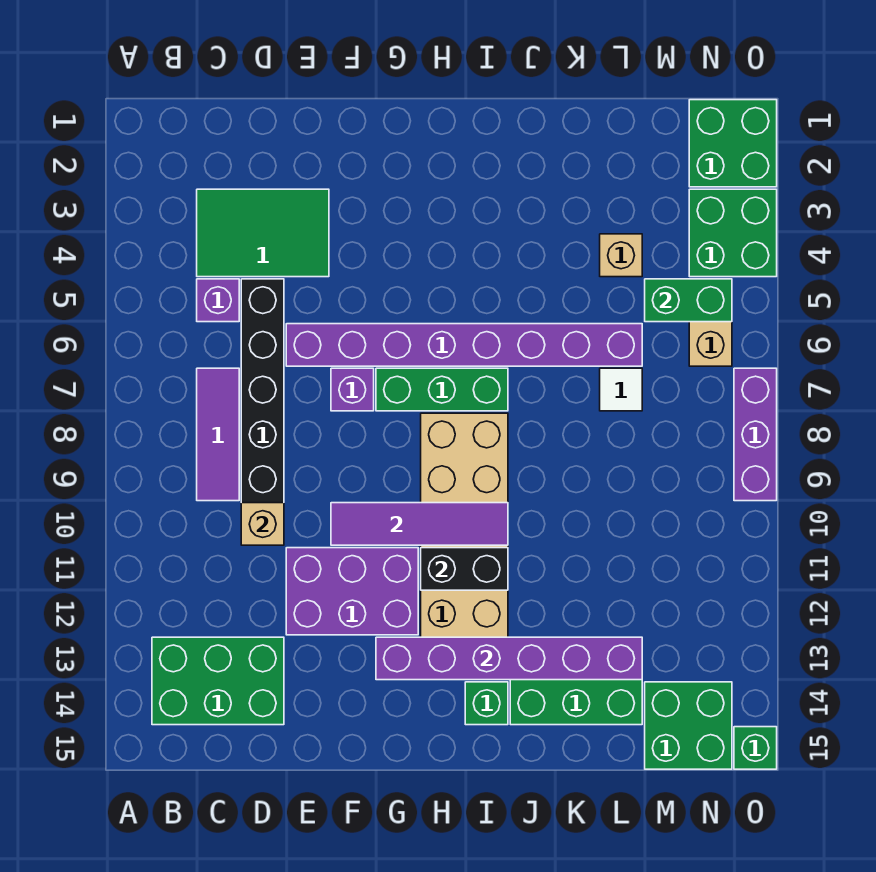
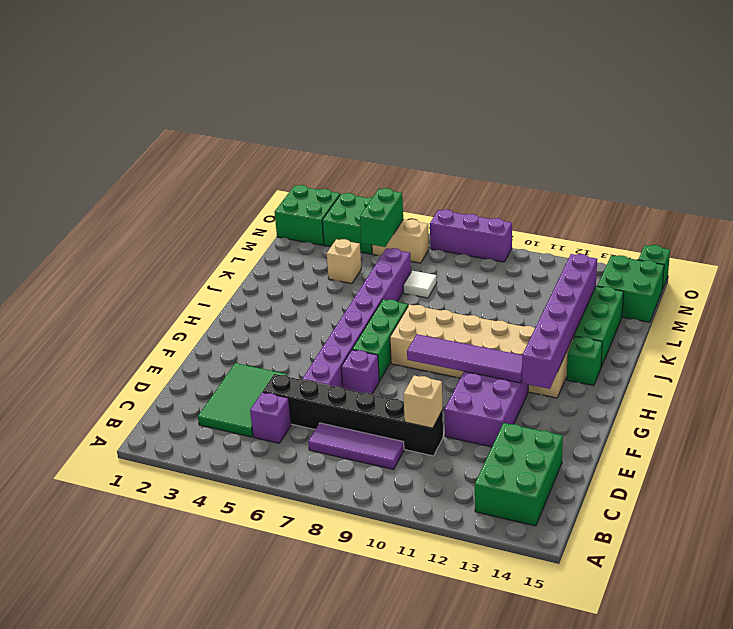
purple 1x4 tile [331,503,508,545] -> purple 1x4 tile turned to [407,334,522,383]
black 1x2 brick [421,548,508,590] -> none

